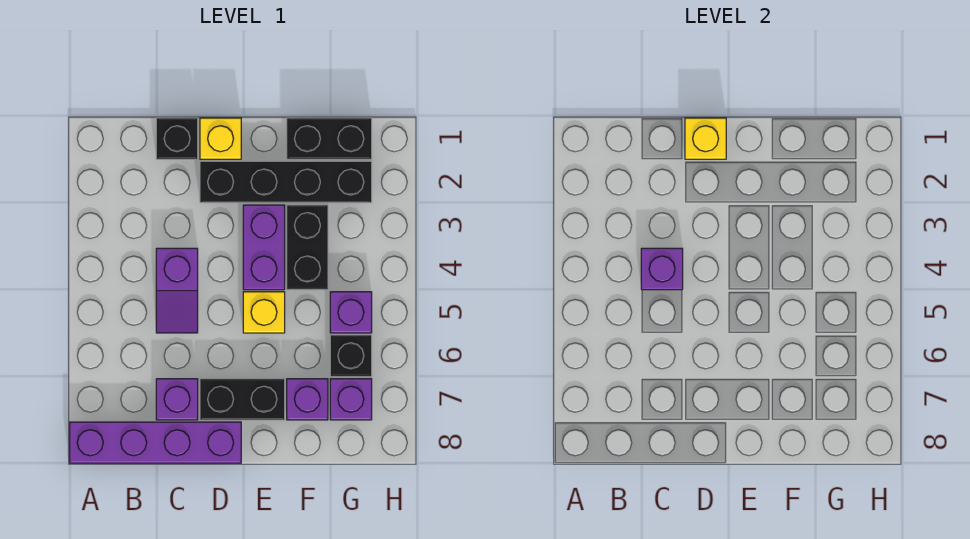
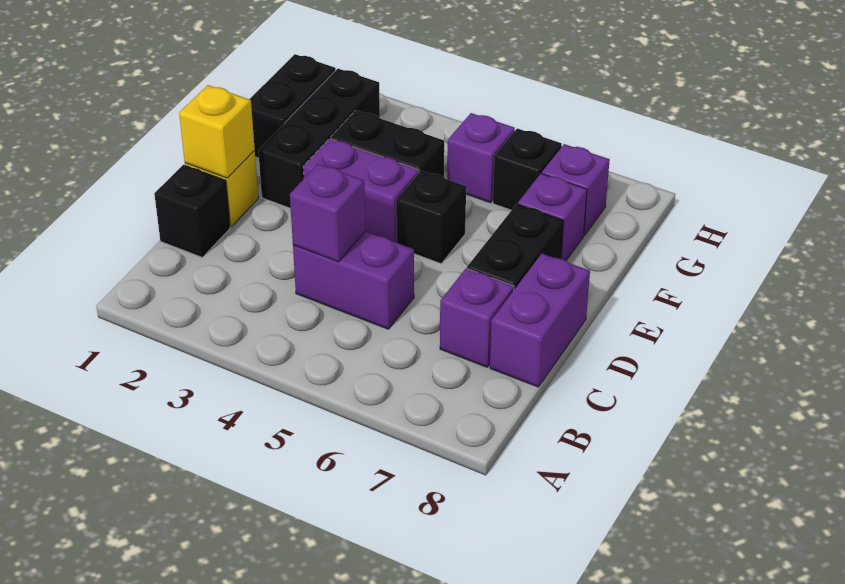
purple 1x4 brick [70,422,241,463] -> purple 1x2 brick [490,254,590,387]
purple 1x2 slope [156,248,198,333] -> purple 1x2 brick [293,231,414,329]
black 1x4 brick [200,161,372,203] -> black 1x3 brick [258,69,380,208]
yellow 1x1 brick [243,292,285,333] -> black 1x1 brick [396,171,466,264]

